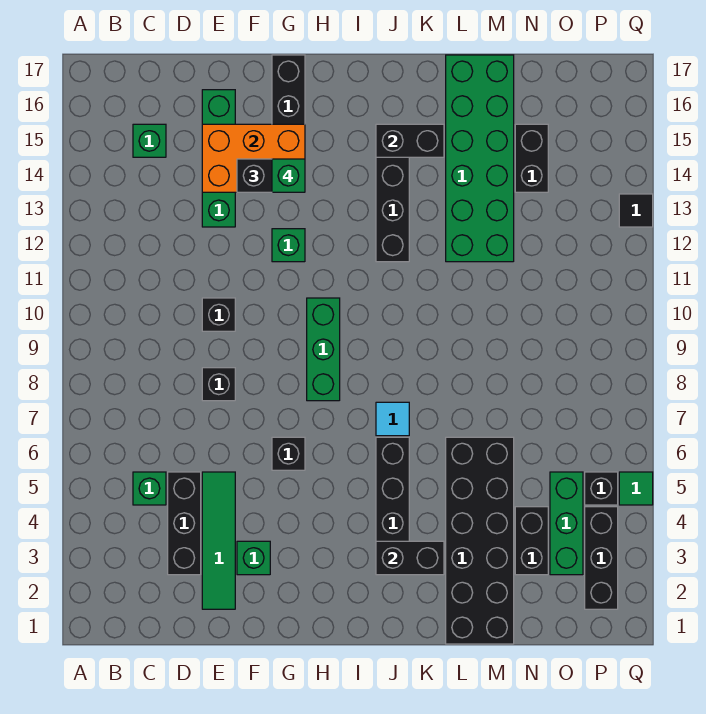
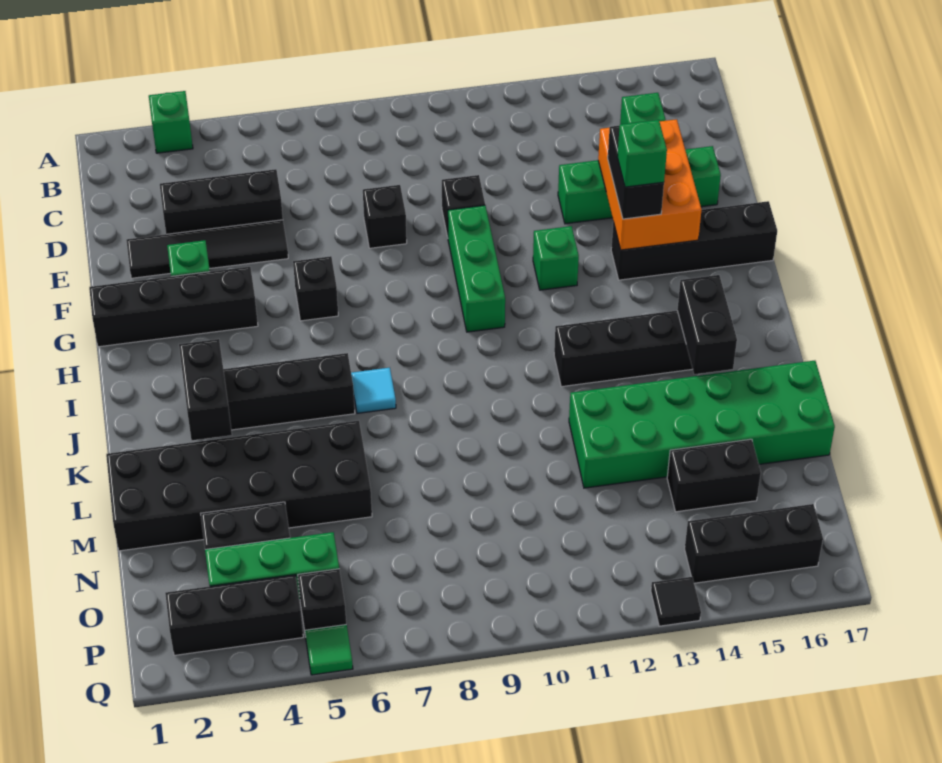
green 1x1 brick [133,472,166,505] -> green 1x1 brick moved to [149,91,193,153]
green 1x4 tile [202,472,235,609] -> black 1x4 tile [126,220,288,278]
none -> black 1x4 brick [89,267,258,347]
green 1x3 brick [307,298,340,401] -> green 1x3 brick turned to [448,205,505,332]
none -> black 1x3 brick [685,504,823,583]

